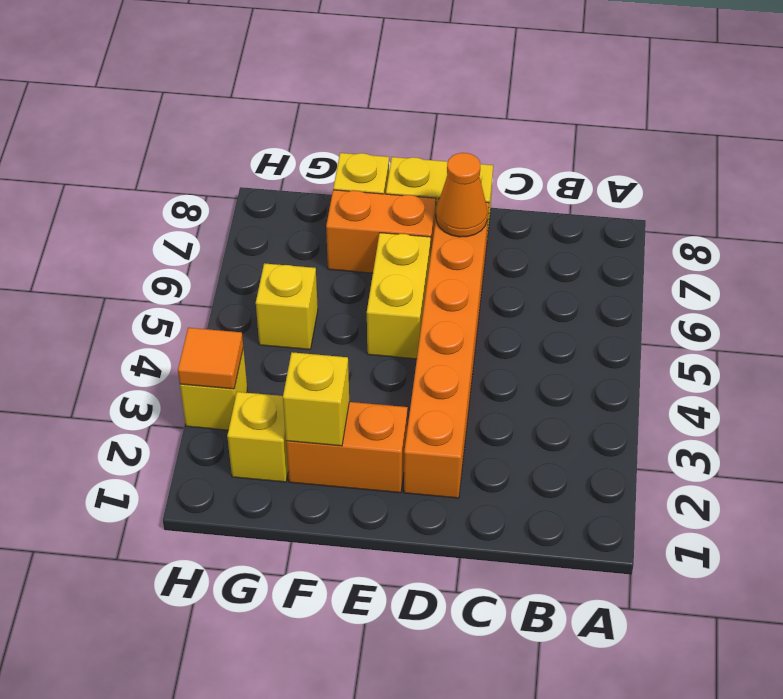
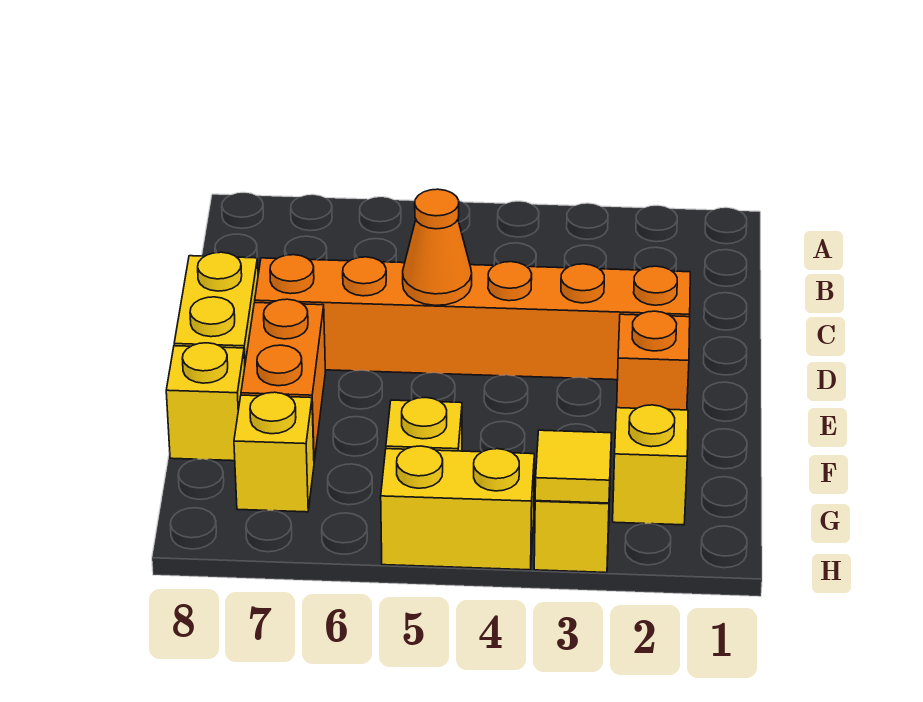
orange 1x1 cone [436,153,488,237] -> orange 1x1 cone moved to [403,189,472,305]
orange 1x2 brick [286,402,408,493] -> orange 1x1 brick [617,311,690,410]
yellow 1x2 brick [367,233,431,359] -> yellow 1x2 brick moved to [381,446,534,570]
yellow 1x1 brick [283,352,349,446] -> yellow 1x1 brick moved to [234,392,314,512]
orange 1x1 tile [178,328,243,389] -> yellow 1x1 tile [535,430,611,503]

